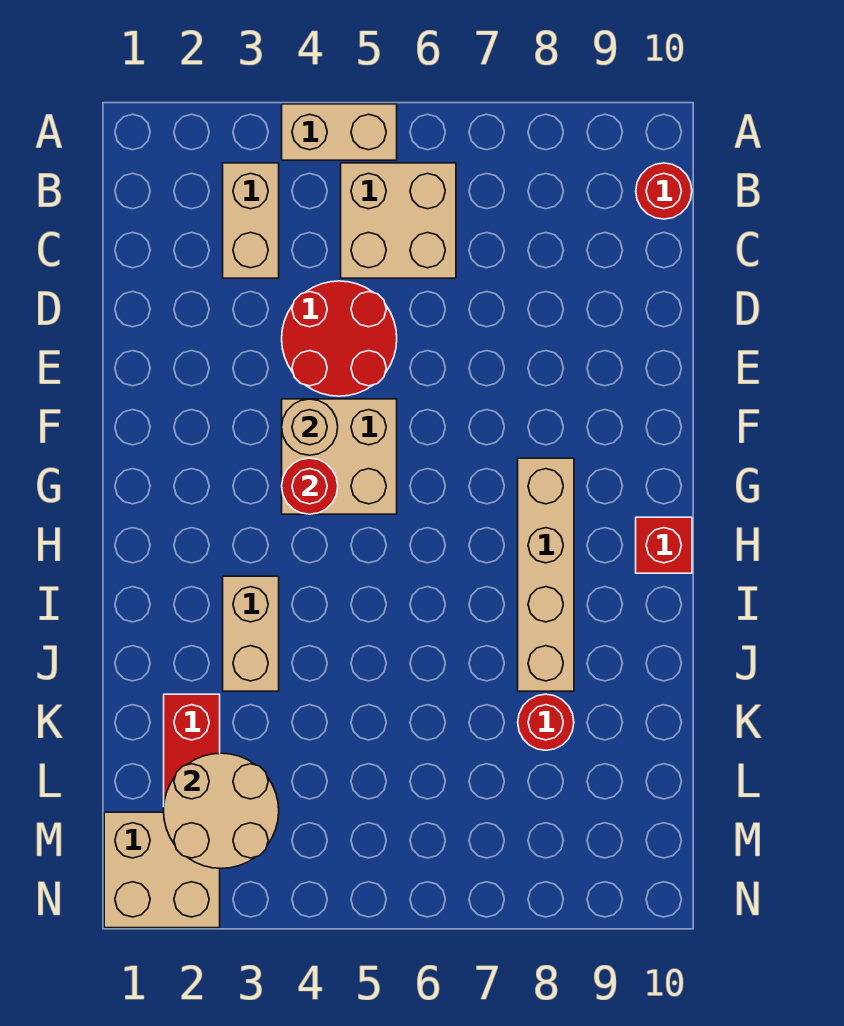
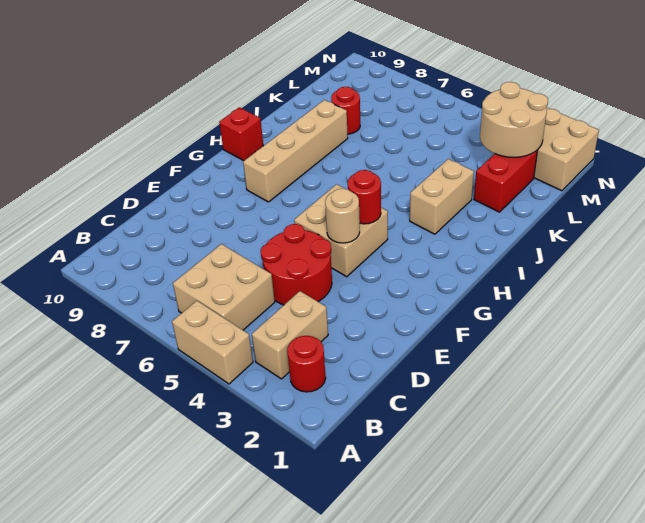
red 1x1 round brick [636,163,692,219] -> red 1x1 round brick moved to [287,336,326,392]

